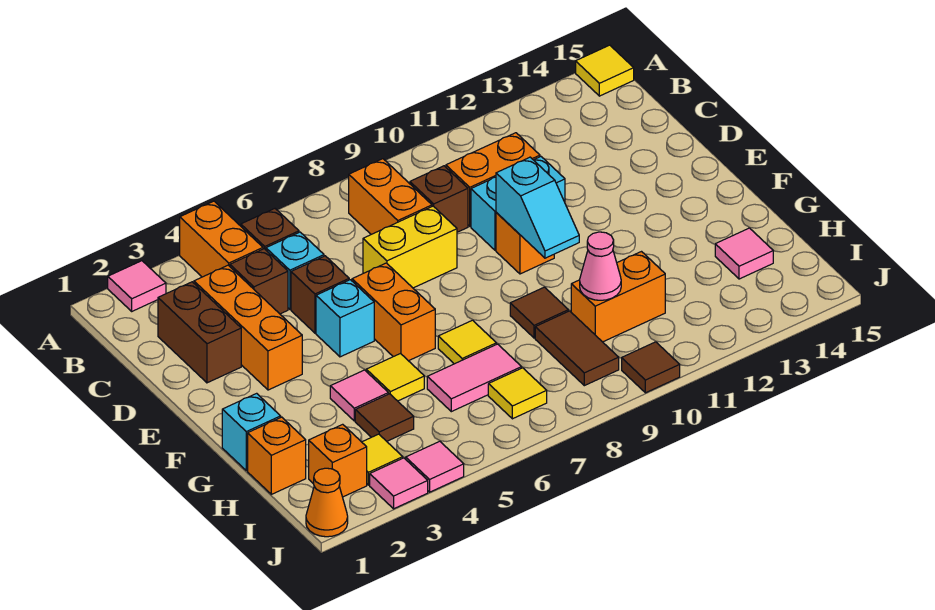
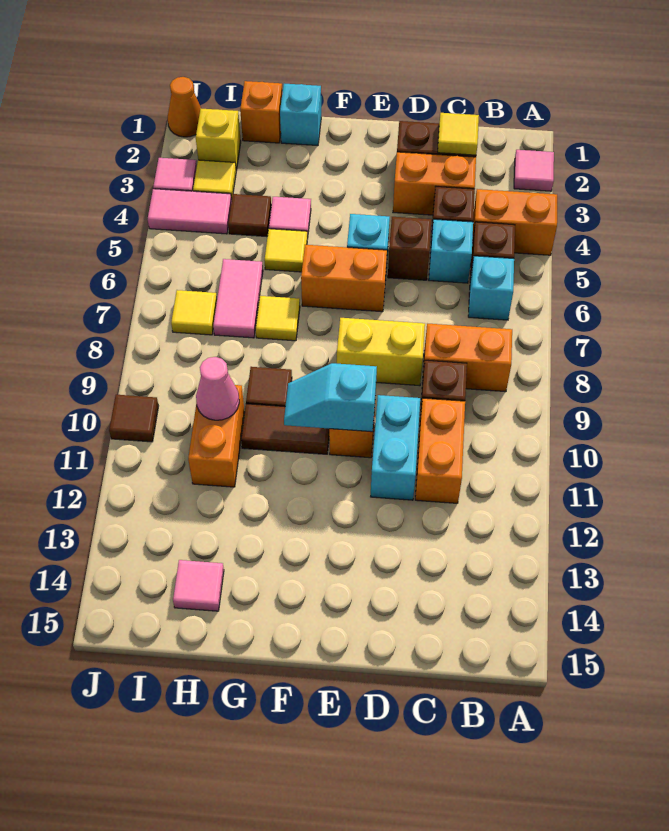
yellow 1x1 tile [576,45,634,96] -> yellow 1x1 tile moved to [438,113,479,155]
none -> cyan 1x1 brick [468,256,514,320]
orange 1x3 brick [194,265,302,390] -> orange 1x2 brick [393,152,476,215]
yellow 1x2 brick [363,206,457,288] -> yellow 1x2 brick turned to [337,318,425,386]
brown 1x2 tile [535,311,619,386] -> brown 1x2 tile moved to [241,404,329,454]
orange 1x1 brick [309,424,367,497] -> yellow 1x1 brick [196,109,241,171]
pink 1x1 tile [406,441,464,492] -> pink 1x2 tile [148,189,232,234]

